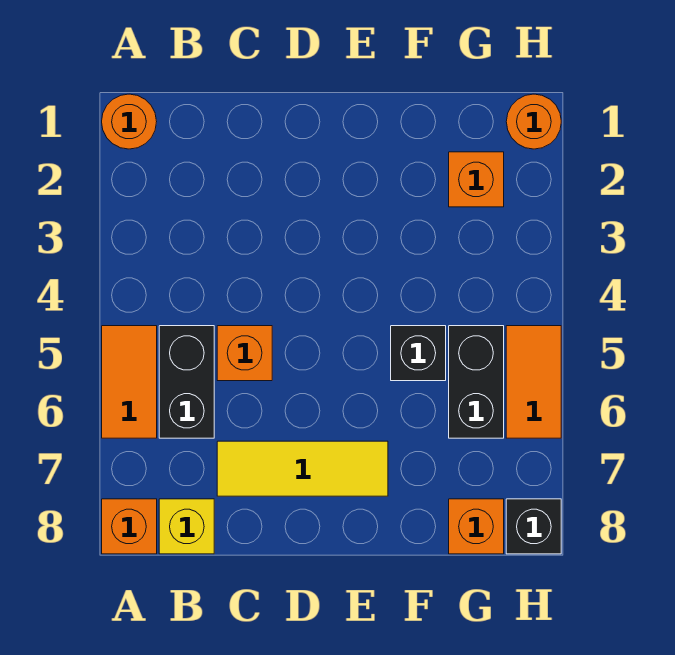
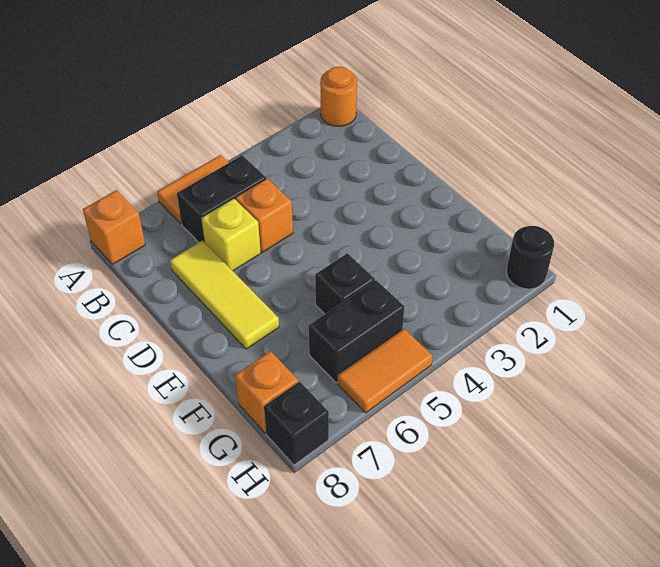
yellow 1x1 brick [159,499,214,554] -> yellow 1x1 brick moved to [201,198,261,271]
orange 1x1 brick [449,152,504,207] -> none
orange 1x1 round brick [506,94,561,149] -> black 1x1 round brick [507,226,554,289]

